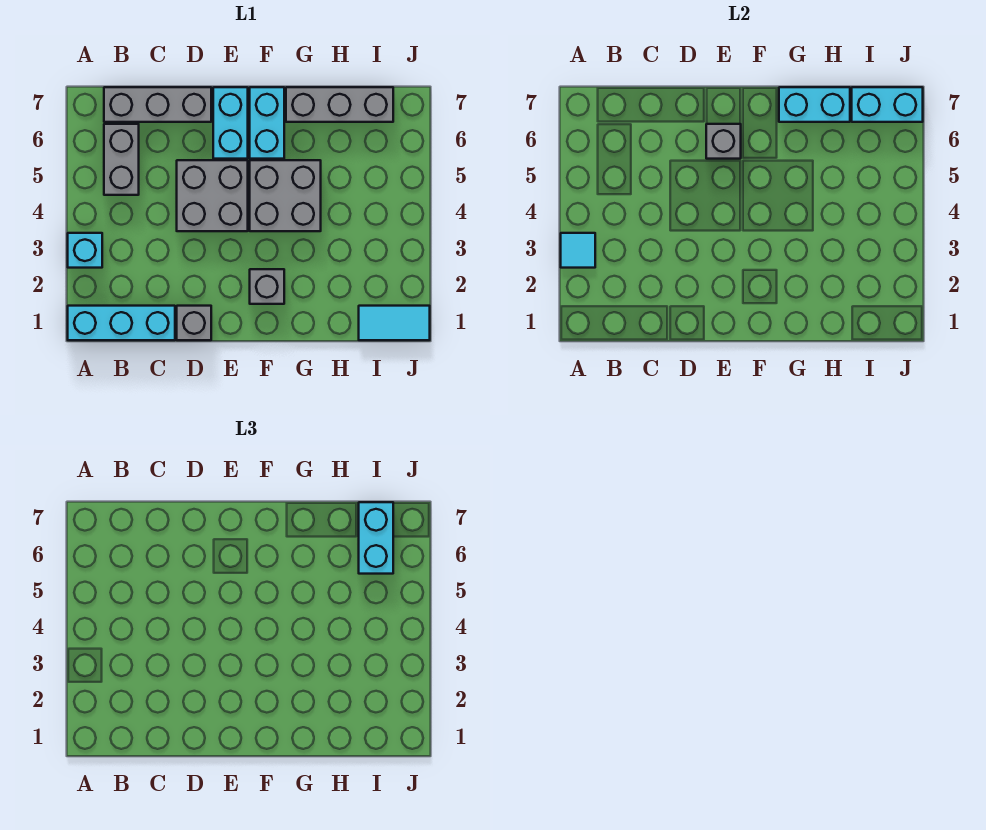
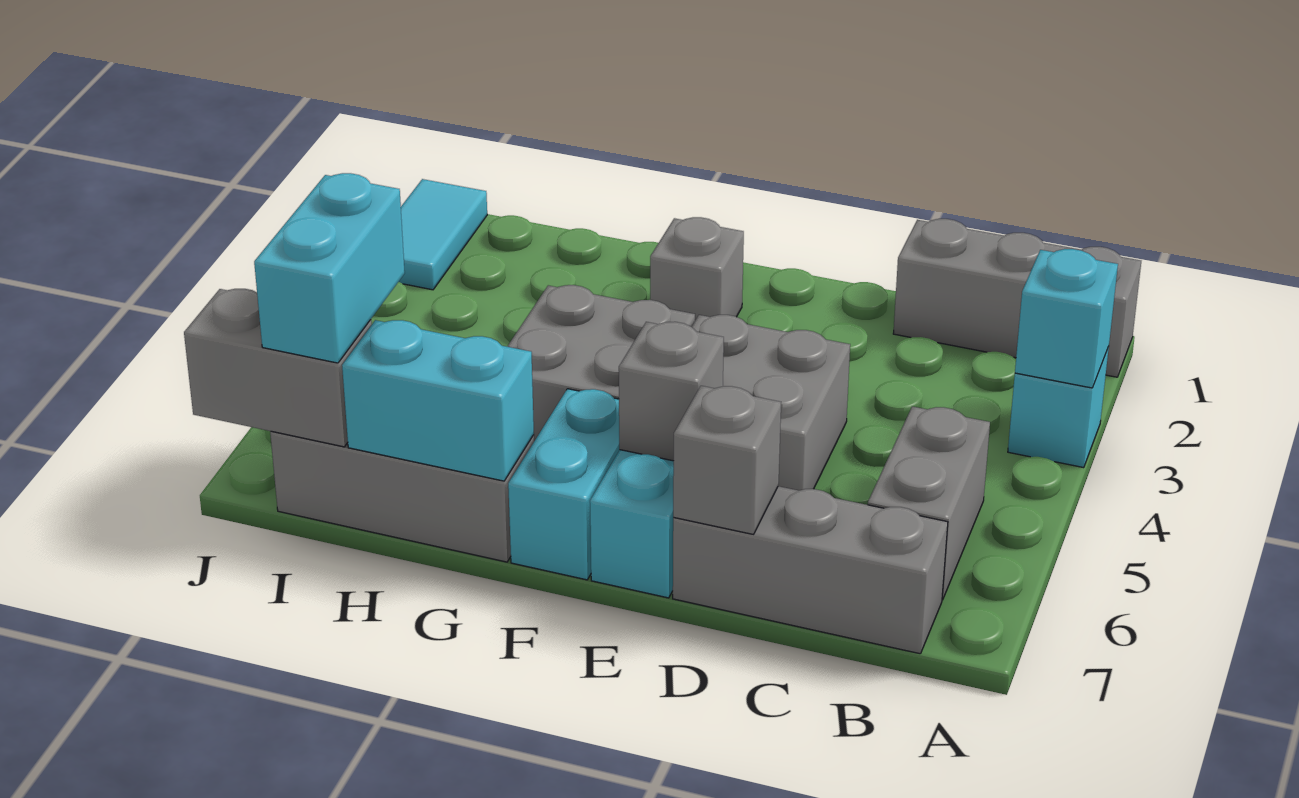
cyan 1x3 brick [68,306,175,340] -> grey 1x3 brick [893,219,1141,377]
cyan 1x1 tile [561,233,595,268] -> cyan 1x1 brick [1015,249,1118,388]
grey 1x1 brick [177,306,211,340] -> grey 1x1 brick moved to [673,386,781,534]
cyan 1x2 tile [359,306,430,340] -> cyan 1x2 tile turned to [399,179,487,290]
cyan 1x2 brick [852,87,923,122] -> grey 1x2 brick [184,289,372,447]

